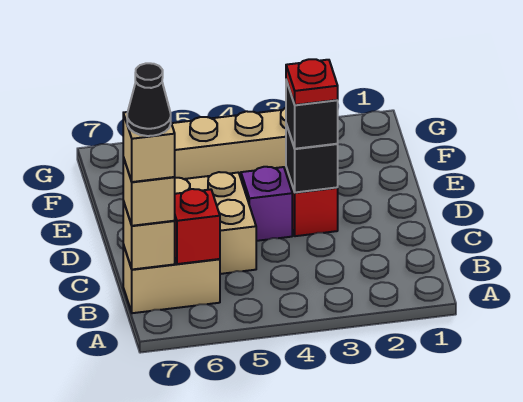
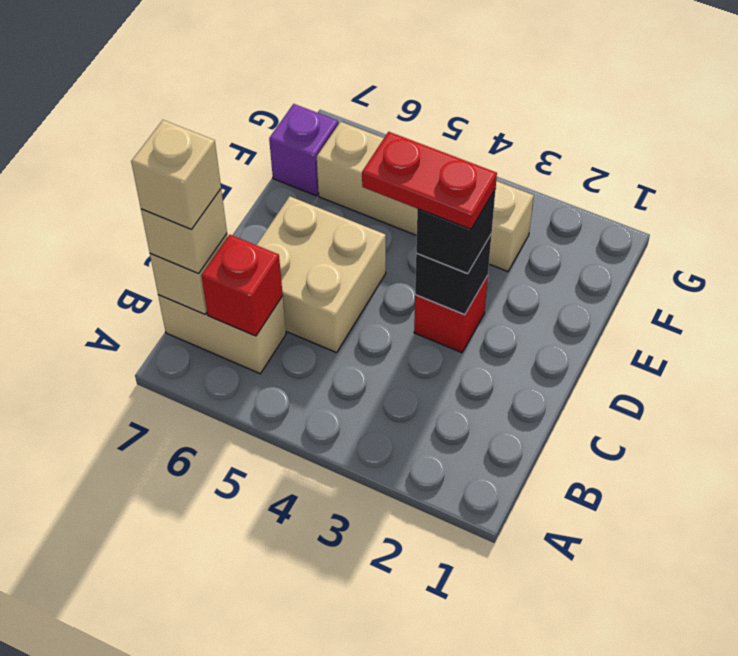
black 1x1 cone [127,63,171,136] -> none
red 1x1 plate [286,59,338,105] -> red 1x2 plate [362,132,497,229]
purple 1x1 brick [241,167,292,241] -> purple 1x1 brick moved to [269,104,338,196]

